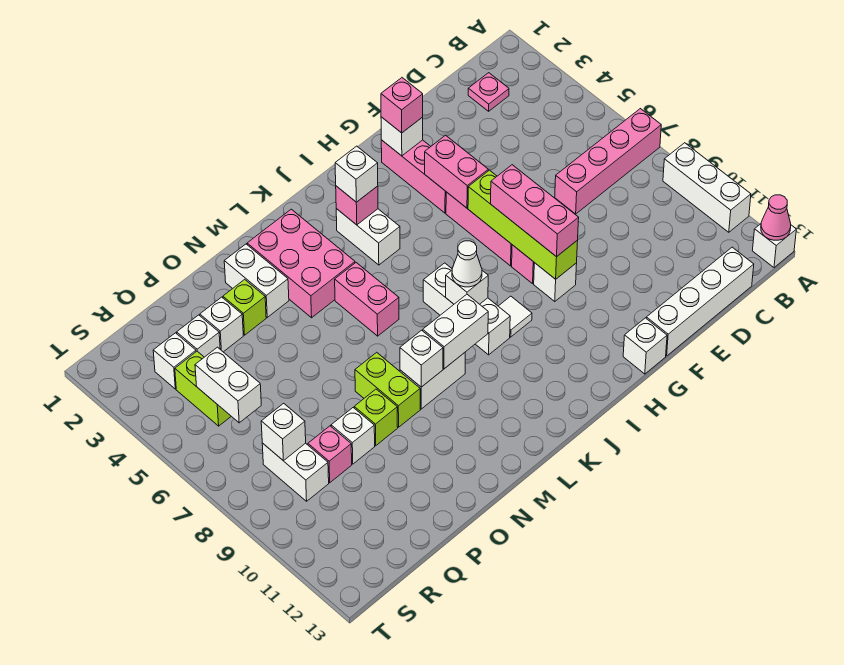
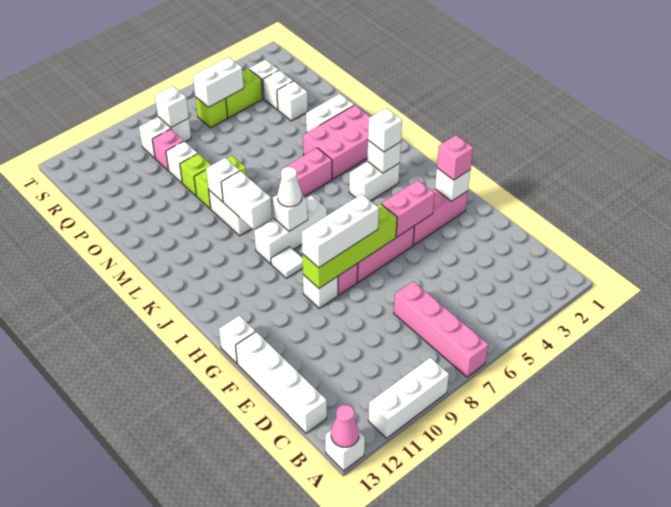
pink 1x1 plate [468,73,509,111] -> none
pink 1x3 brick [491,165,579,257] -> white 1x3 brick [301,194,379,268]
pink 1x1 brick [336,186,378,225] -> white 1x1 brick [367,140,401,173]
lime 1x1 brick [223,279,266,335] -> lime 1x1 brick moved to [195,97,228,128]

